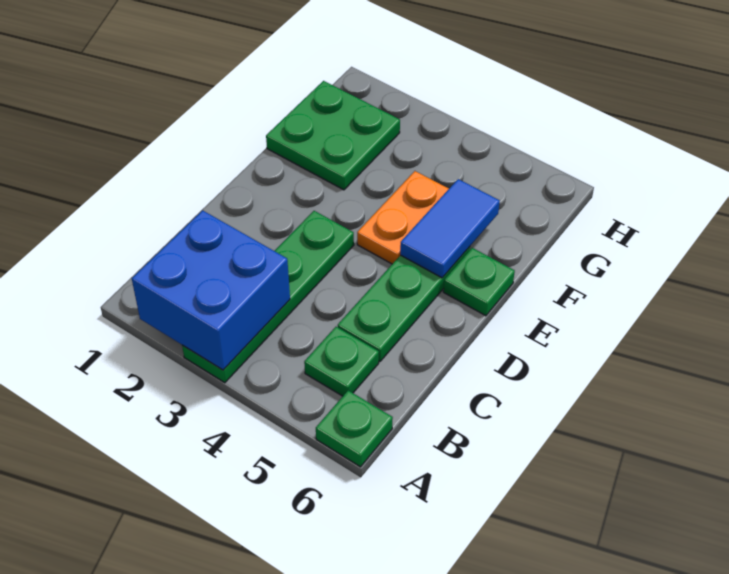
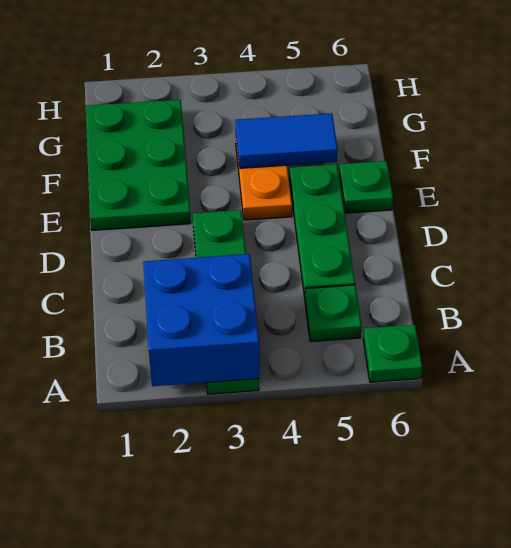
blue 1x2 tile [400,179,500,278] -> blue 1x2 tile turned to [235,113,338,168]
green 2x2 plate [266,81,400,190] -> green 2x3 plate [86,100,191,230]

